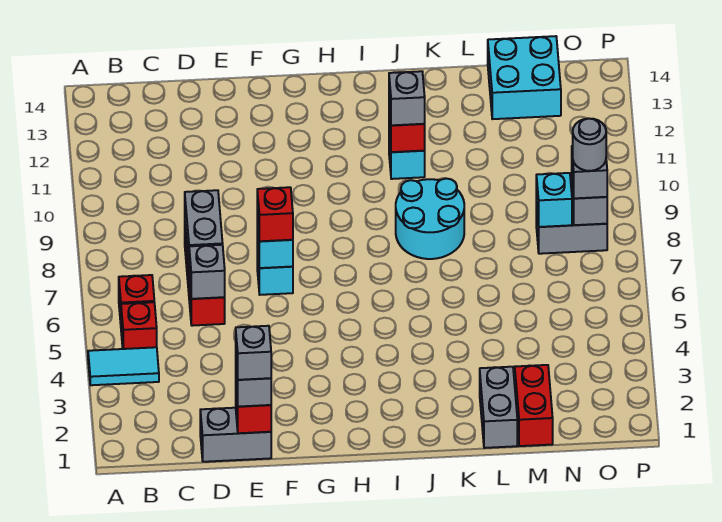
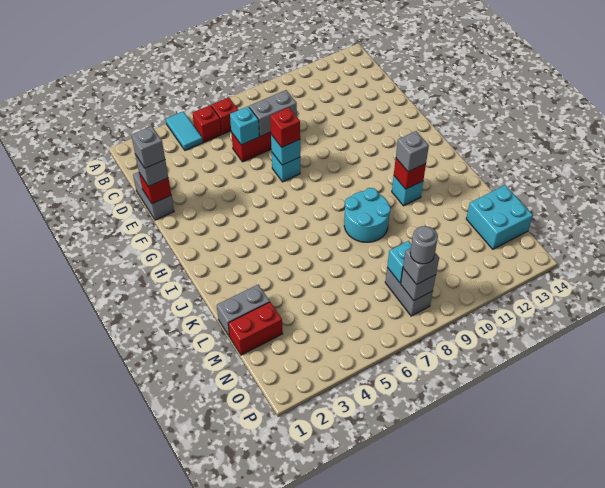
grey 1x1 brick [189,245,225,299] -> cyan 1x1 brick [230,106,259,145]

